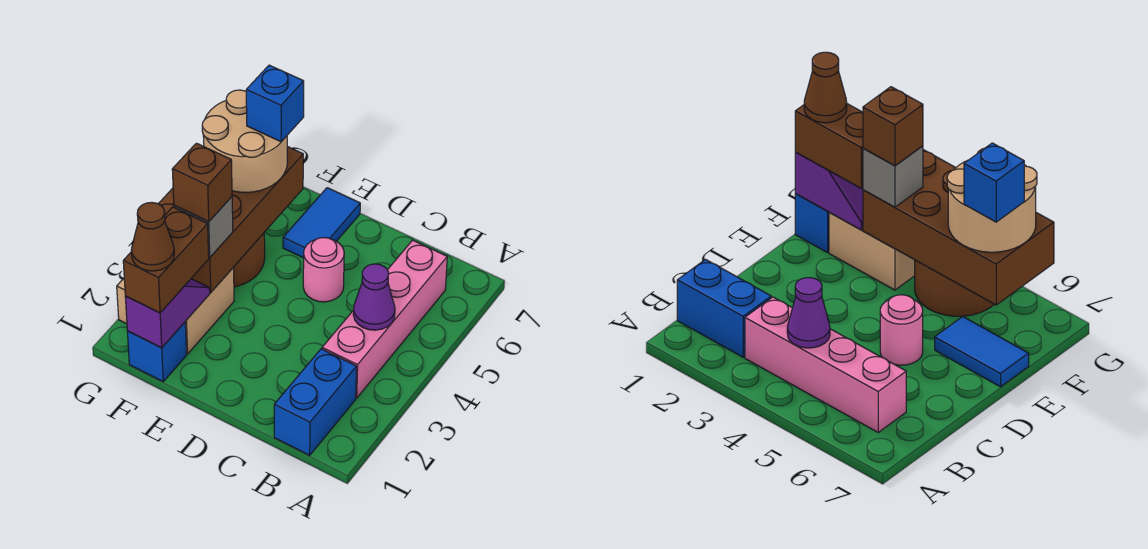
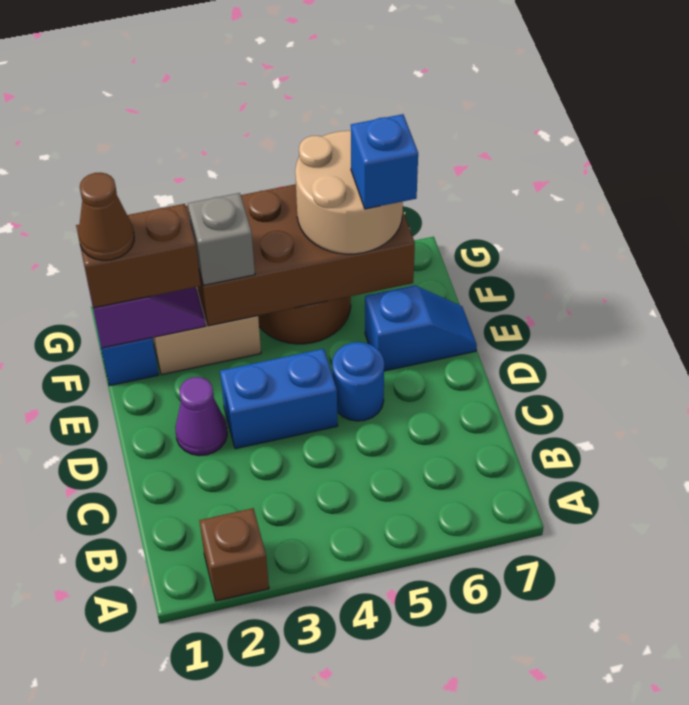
blue 1x2 brick [274,349,357,455] -> blue 1x2 brick moved to [220,349,338,449]
pink 1x4 brick [322,240,447,398] -> none
purple 1x1 cone [353,264,395,330] -> purple 1x1 cone moved to [175,377,227,456]
pink 1x1 round brick [303,238,344,302] -> blue 1x1 round brick [332,342,384,421]
blue 1x2 tile [283,188,360,258] -> blue 1x2 slope [365,285,477,371]
brown 1x1 brick [172,143,232,222] -> brown 1x1 brick moved to [199,508,269,601]

